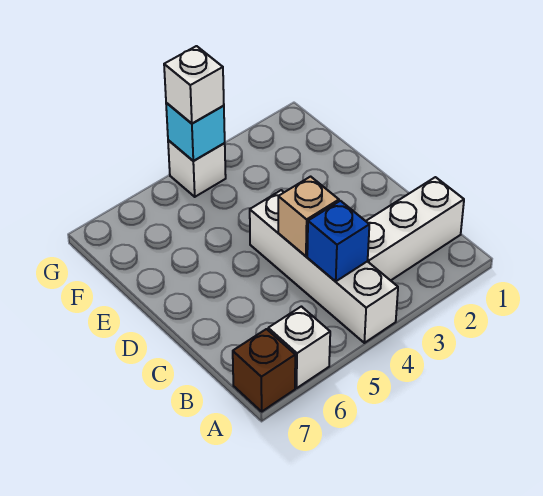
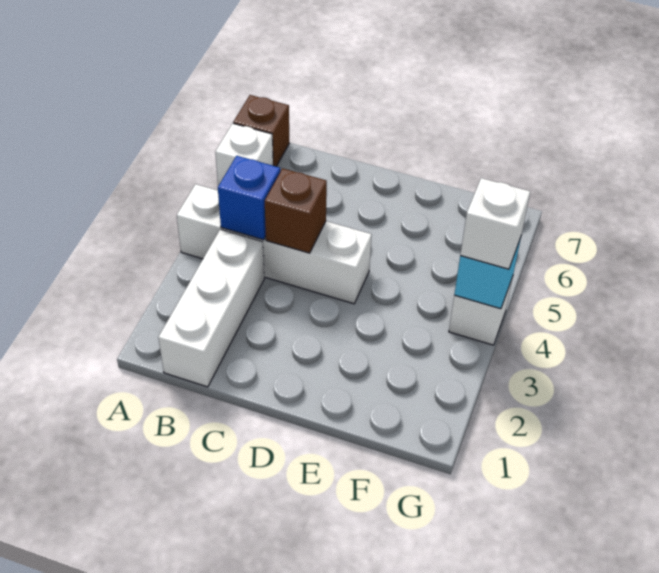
tan 1x1 brick [278,177,339,256] -> brown 1x1 brick [265,168,327,253]

